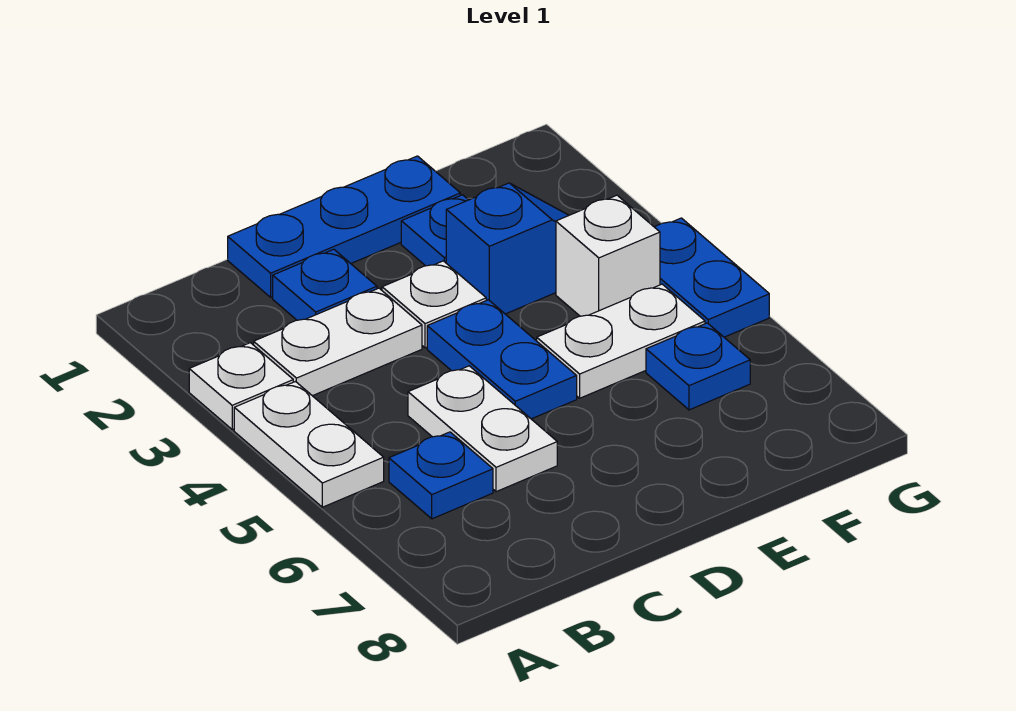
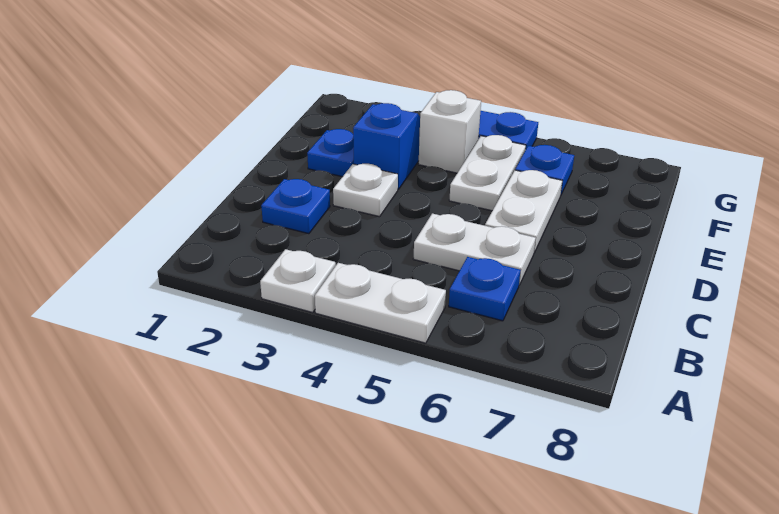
white 1x2 plate [254,288,422,396] -> white 1x2 plate moved to [485,170,562,253]
blue 1x3 plate [228,156,460,297] -> none
blue 1x2 plate [427,300,577,419] -> none

